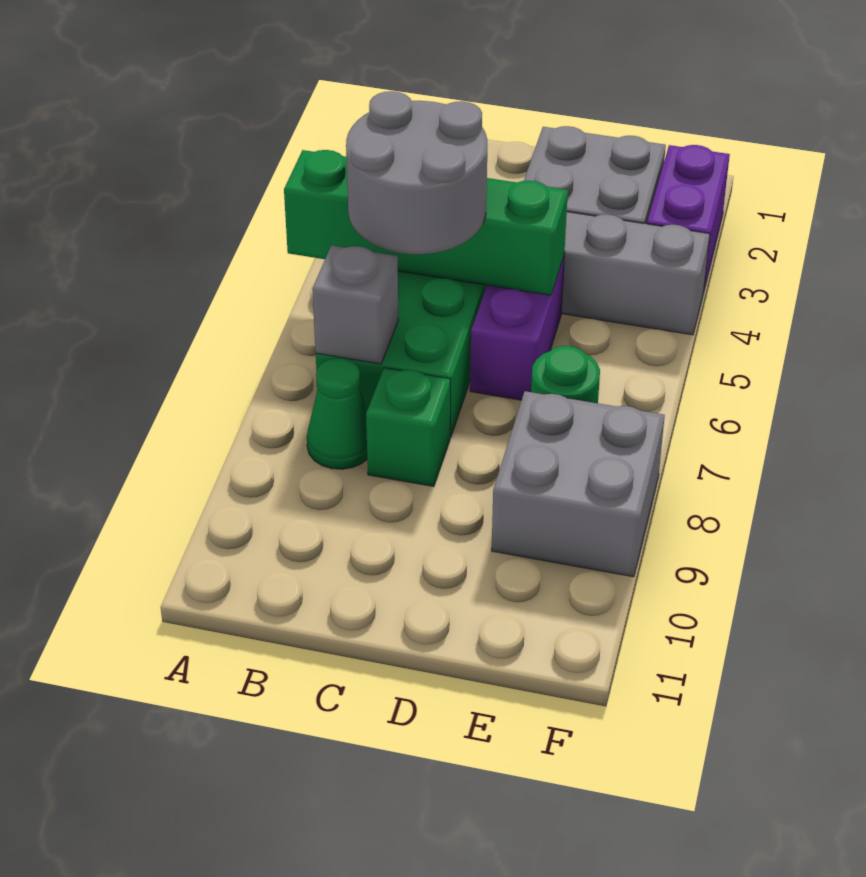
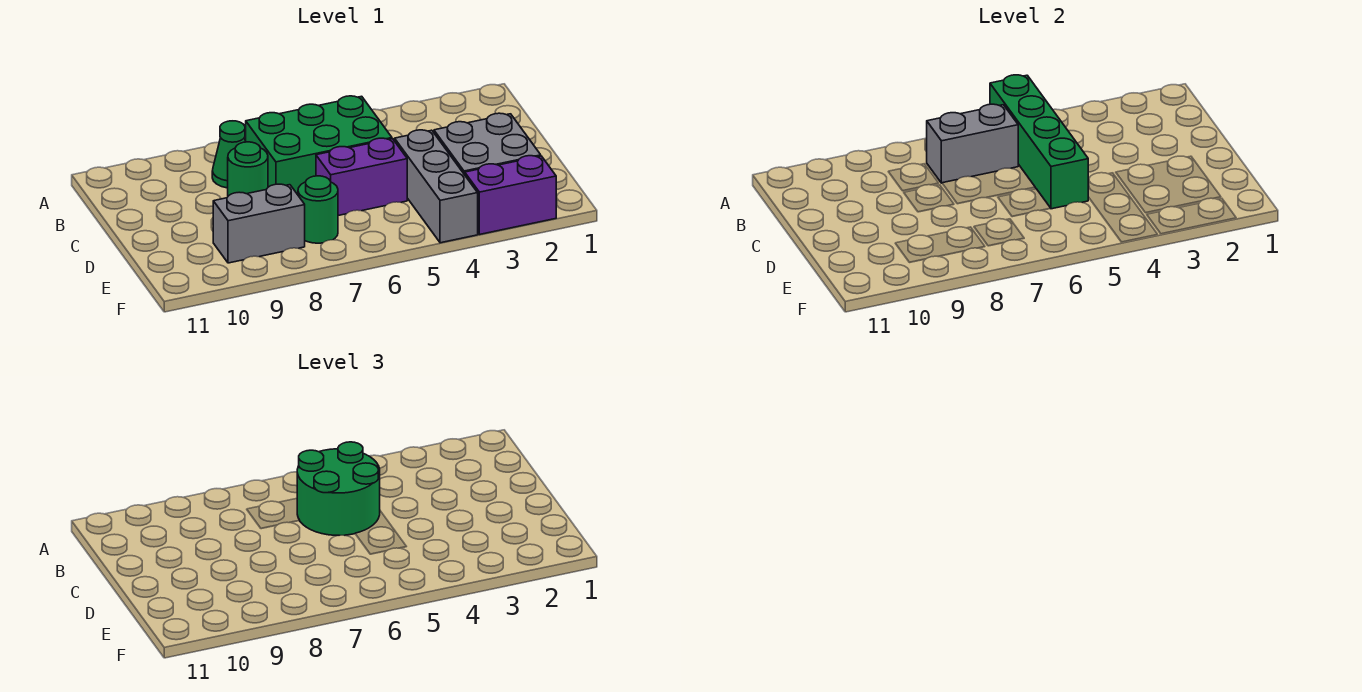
grey 2x2 round brick [346,91,487,254] -> green 2x2 round brick [297,442,380,535]
grey 1x1 brick [312,245,398,364] -> grey 1x2 brick [927,104,1018,183]
green 1x1 brick [366,368,450,486] -> green 1x1 round brick [228,142,268,196]
grey 2x2 brick [492,391,665,577] -> grey 1x2 brick [213,184,305,263]

